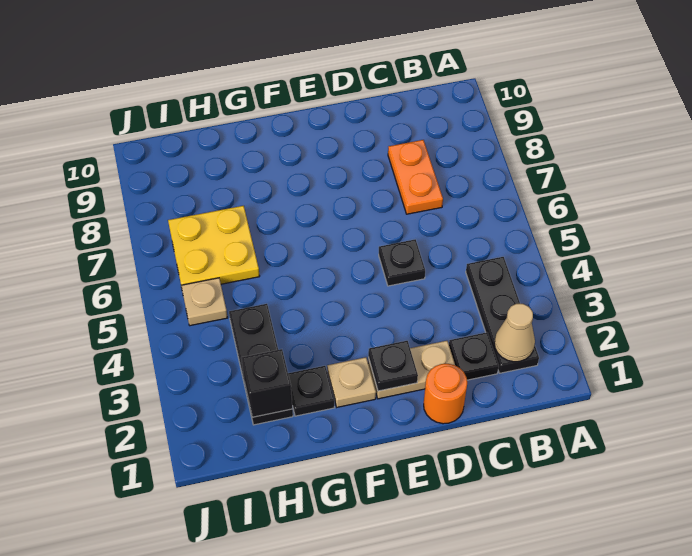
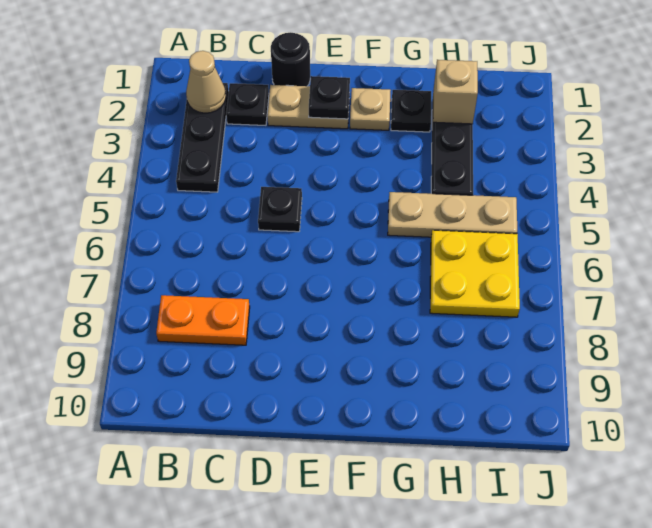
orange 1x2 plate [388,140,443,214] -> orange 1x2 plate turned to [156,295,250,345]
orange 1x1 round brick [424,364,467,424] -> black 1x1 round brick [271,32,310,86]
black 1x1 brick [242,349,292,417] -> tan 1x1 brick [433,60,478,124]
tan 1x1 plate [181,278,228,326] -> tan 1x3 plate [388,192,517,237]

